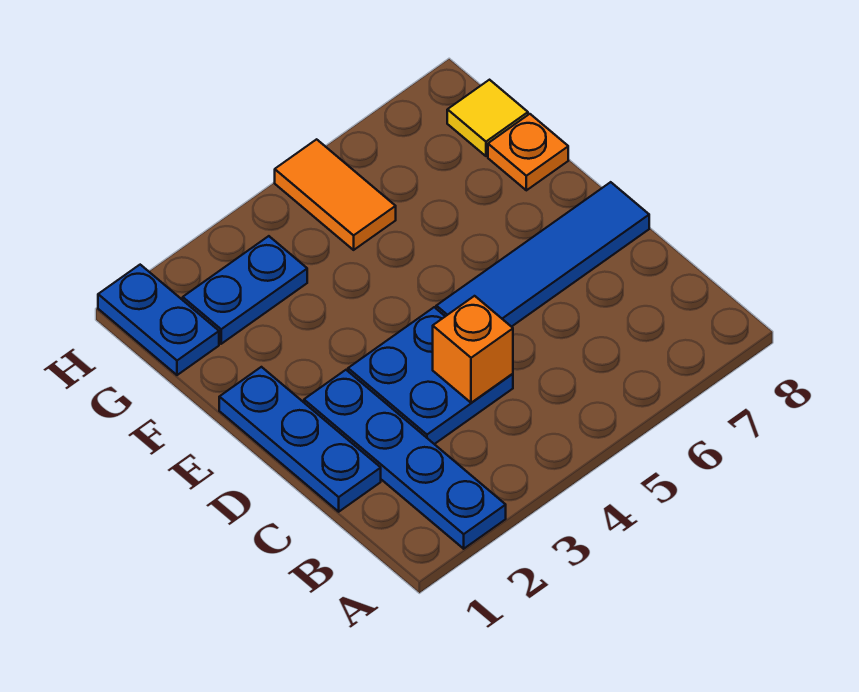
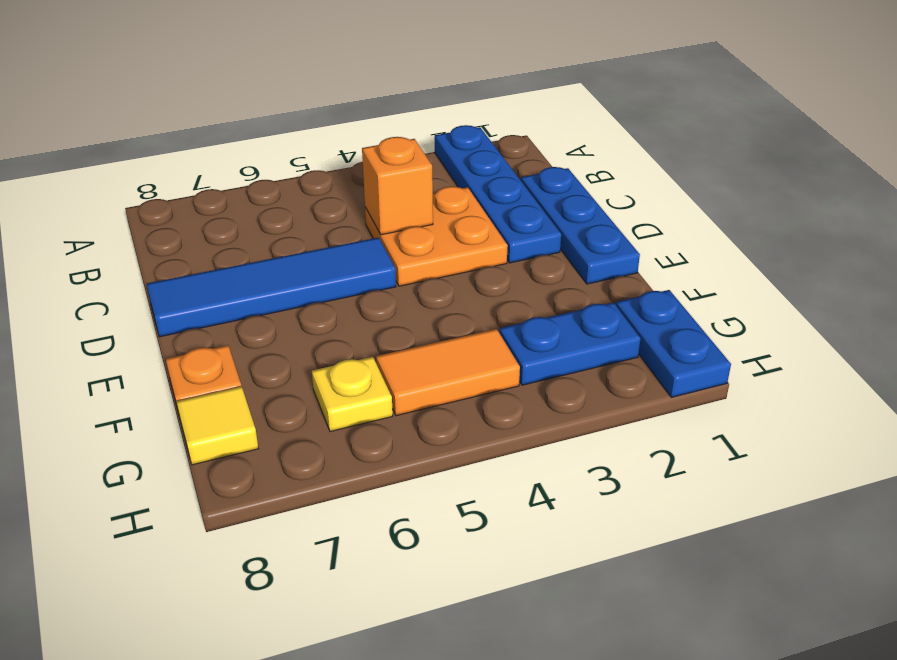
blue 2x2 plate [348,307,513,444] -> orange 2x2 plate [365,186,508,286]
orange 1x2 tile [275,139,396,250] -> orange 1x2 tile turned to [376,329,520,416]
none -> yellow 1x1 plate [312,357,393,431]

